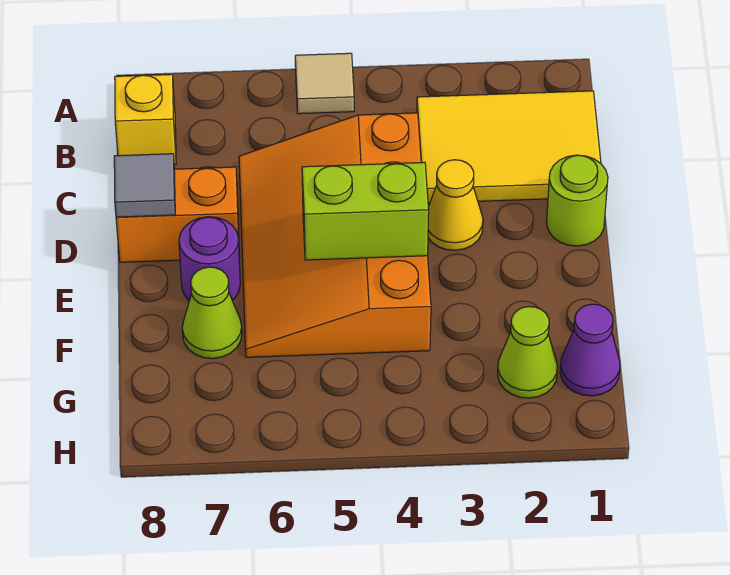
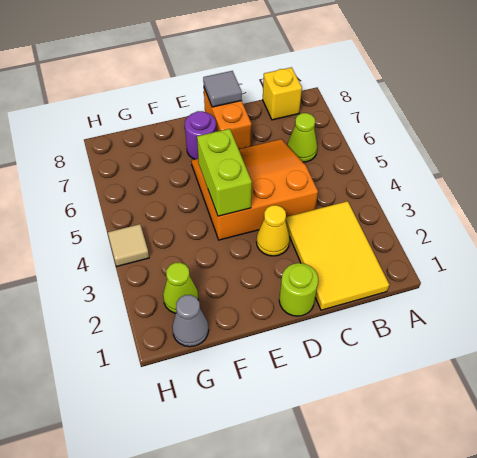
tan 1x1 tile [295,53,354,114] -> tan 1x1 tile moved to [108,224,149,266]
orange 3x4 slope [239,113,431,357] -> orange 3x3 slope [191,139,318,240]
lime 1x1 cone [182,267,242,359] -> lime 1x1 cone moved to [287,113,317,162]
purple 1x1 cone [560,304,620,396] -> grey 1x1 cone [172,295,209,347]

